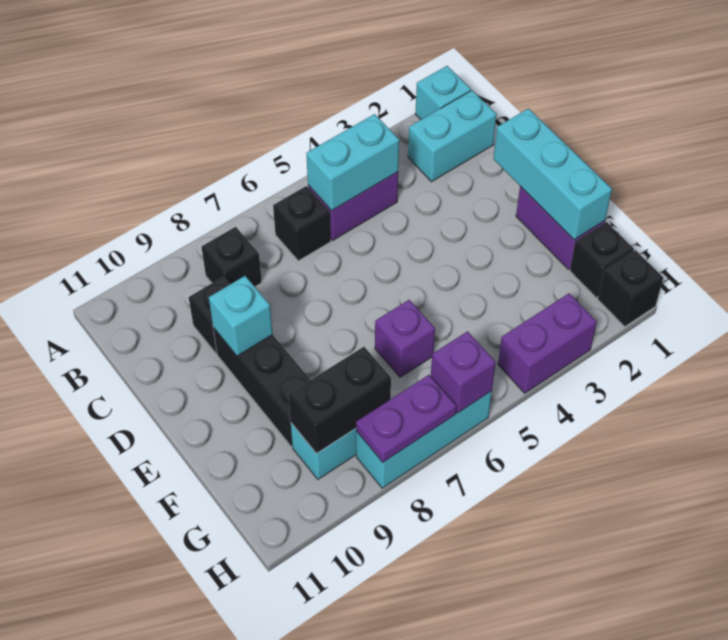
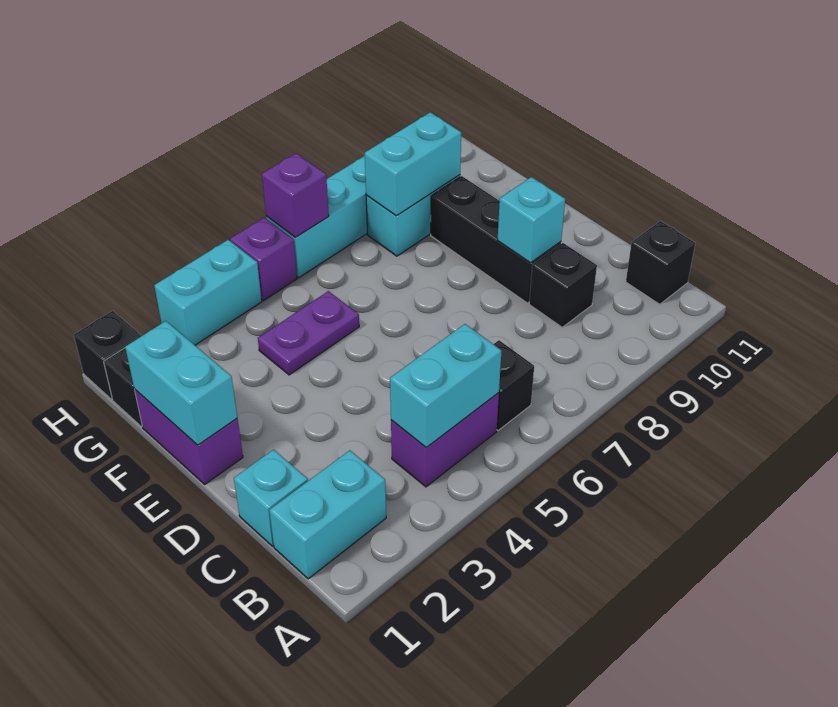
cyan 1x1 brick [415,66,471,119] -> cyan 1x1 brick moved to [234,450,308,546]
black 1x1 brick [202,227,262,287] -> black 1x1 brick moved to [626,221,695,304]
cyan 1x3 brick [493,108,612,240] -> cyan 1x2 brick [125,321,237,445]
purple 1x1 brick [375,300,435,377] -> purple 1x1 brick moved to [230,217,297,301]
black 1x2 brick [288,347,391,454] -> cyan 1x2 brick [365,112,461,216]
purple 1x2 brick [498,293,597,393] -> cyan 1x2 brick [154,240,262,345]
purple 1x2 plate [356,375,456,462] -> purple 1x2 plate moved to [258,291,359,375]

